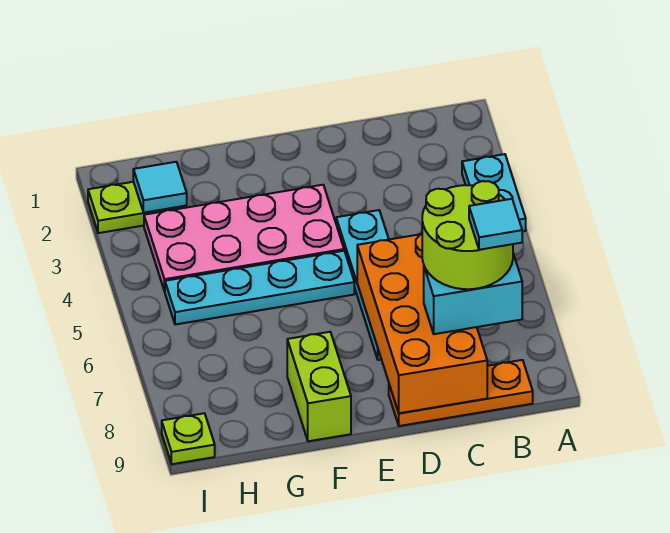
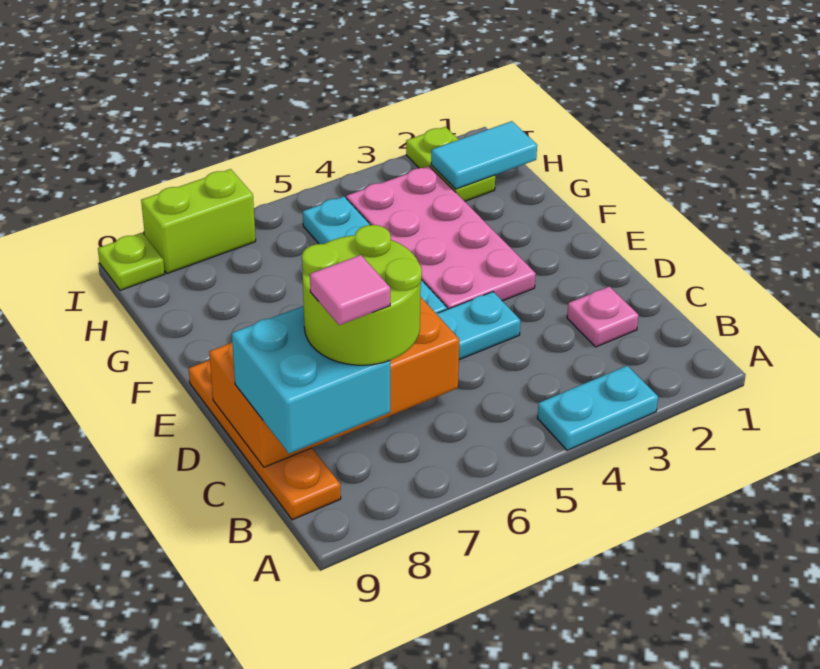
cyan 1x2 brick [424,254,522,334] -> cyan 2x2 brick [232,306,390,454]
cyan 1x1 tile [469,199,522,250] -> pink 1x1 tile [310,255,390,325]
orange 1x3 plate [389,360,533,426] -> orange 1x4 plate [189,360,341,520]
none -> pink 1x1 plate [567,287,639,347]
lime 1x2 brick [287,332,351,441] -> lime 1x2 brick moved to [141,169,256,273]
cyan 1x1 tile [133,162,187,213] -> cyan 1x2 tile [431,121,537,189]

